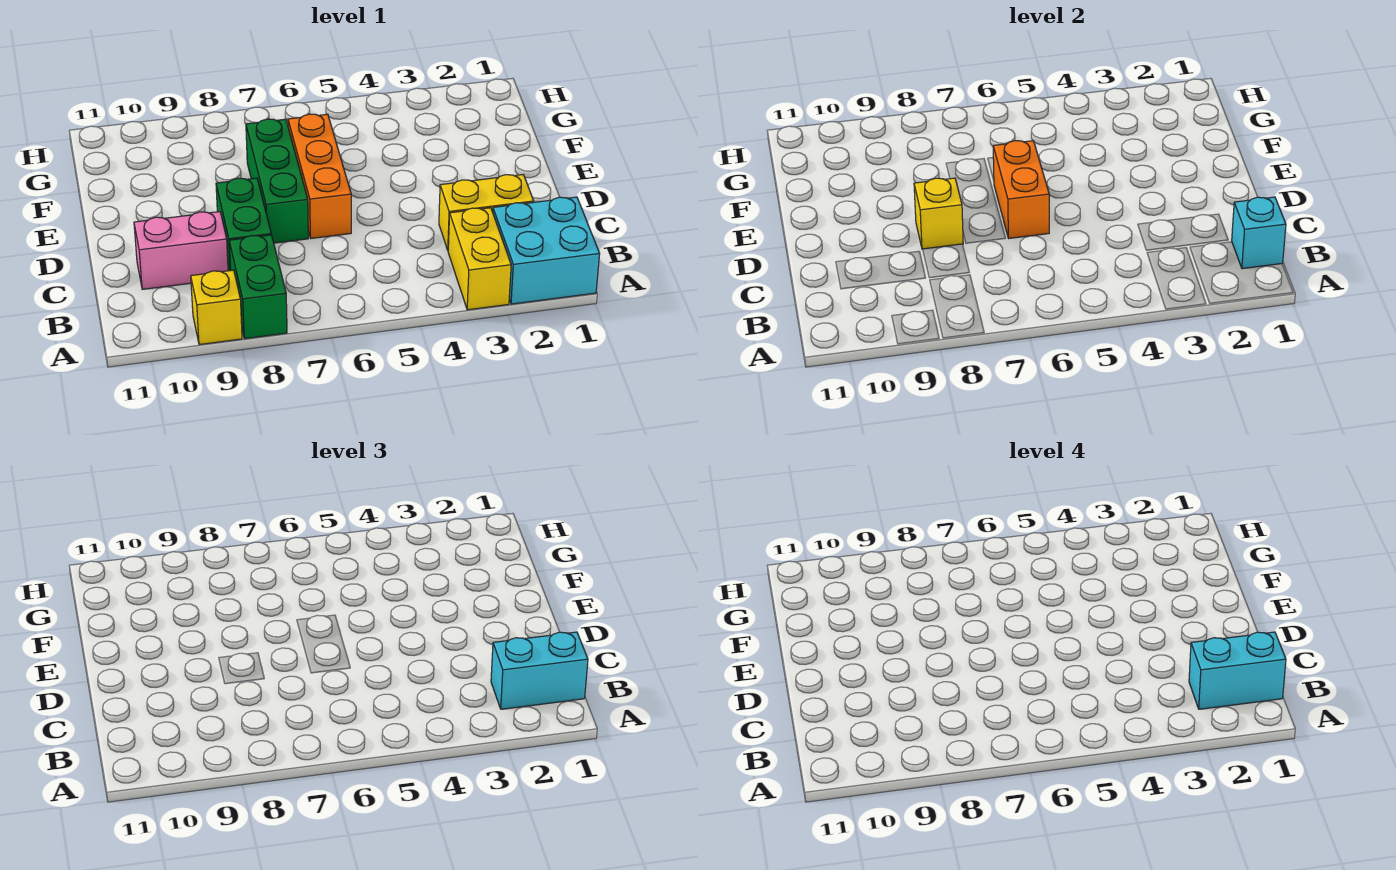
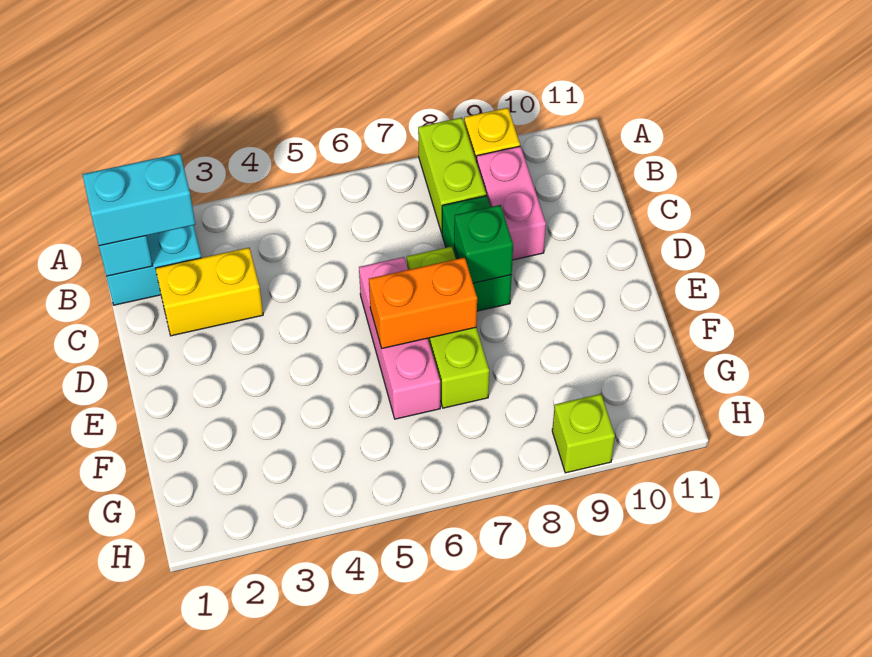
yellow 1x2 brick [448,208,511,310] -> none
green 1x2 brick [229,235,287,339] -> lime 1x2 brick [418,118,486,233]
cyan 1x2 brick [1189,632,1286,709] -> none
pink 1x2 brick [134,212,228,289] -> pink 1x2 brick turned to [477,146,546,260]
orange 1x3 brick [288,114,351,238] -> pink 1x3 brick [359,257,440,419]
orange 1x2 brick [993,141,1049,238] -> orange 1x2 brick turned to [369,257,477,348]
green 1x3 brick [246,119,308,243] -> lime 1x3 brick [407,246,489,408]
yellow 1x1 brick [914,178,963,249] -> green 1x1 brick [454,205,513,283]
none -> lime 1x1 brick [552,394,615,473]

